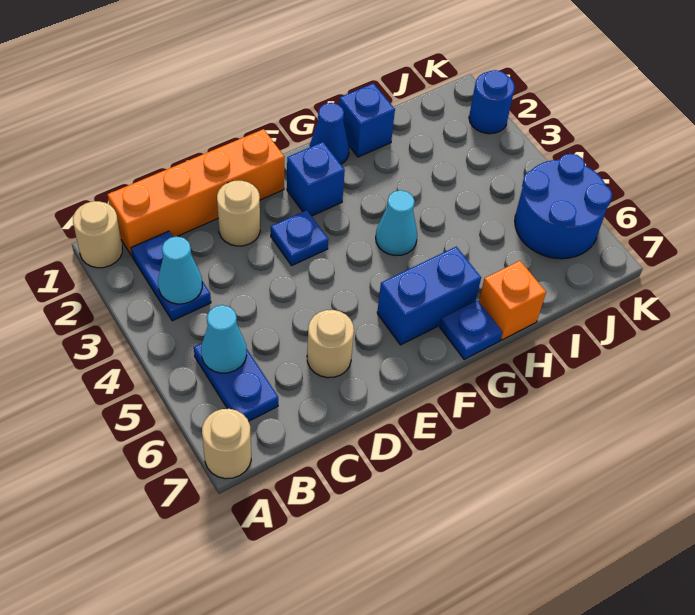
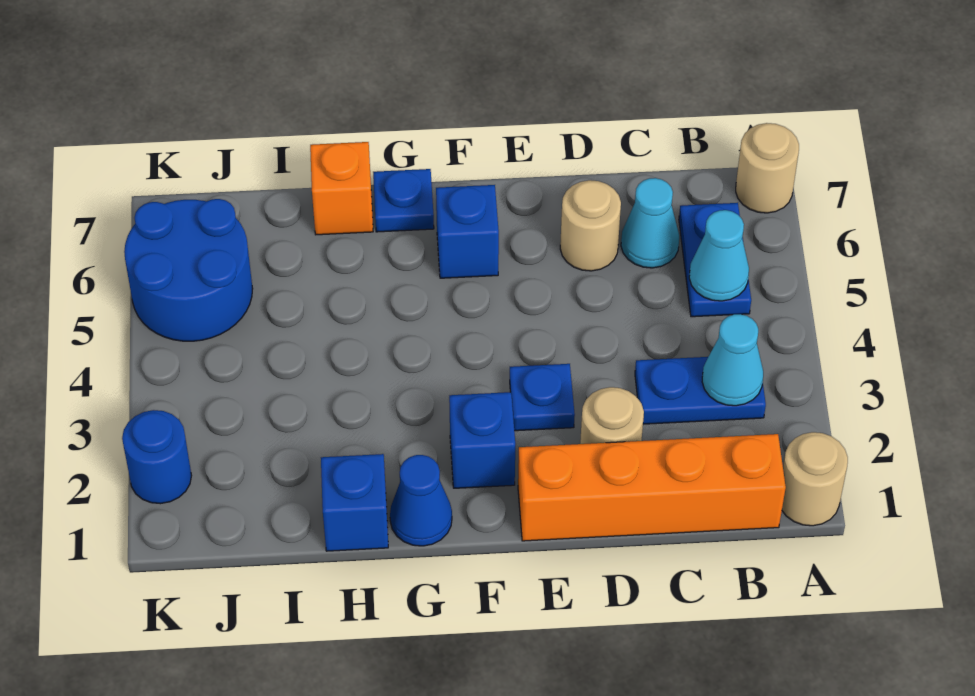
blue 1x2 plate [131,231,211,321] -> blue 1x2 plate turned to [635,357,766,424]
blue 1x2 brick [377,247,481,345] -> blue 1x1 brick [436,185,499,278]
cyan 1x1 cone [376,190,417,256] -> cyan 1x1 cone moved to [621,178,679,268]

